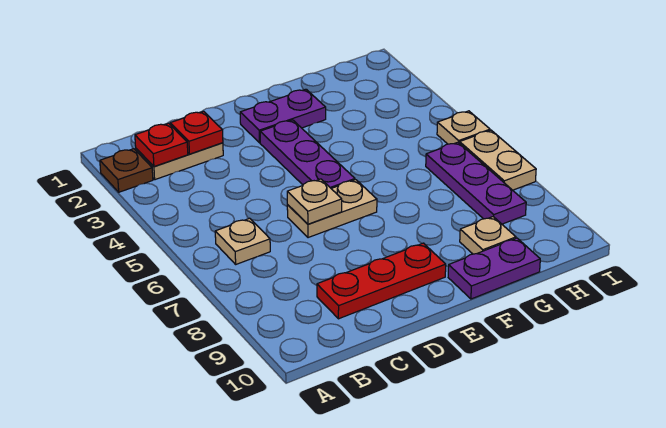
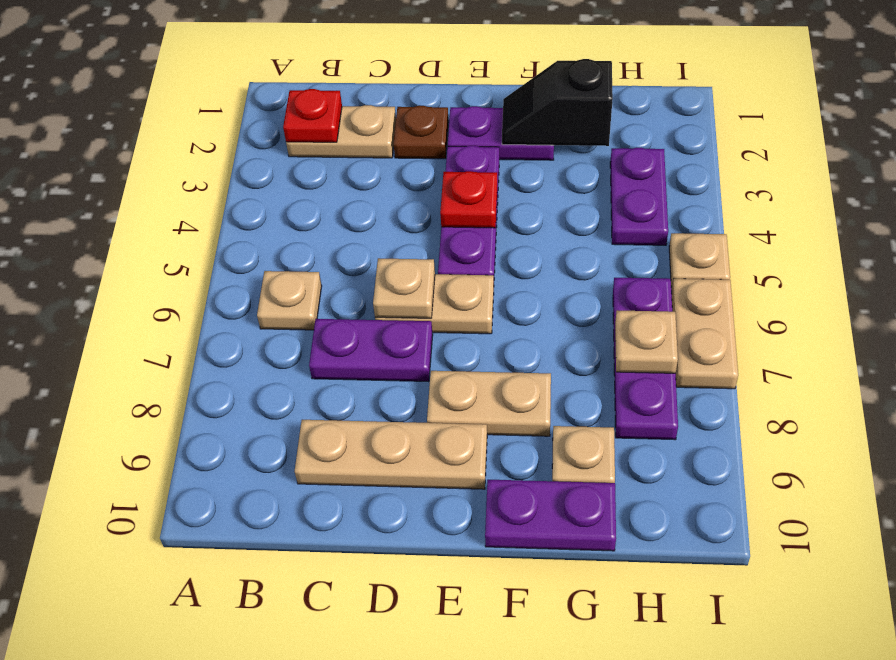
brown 1x1 plate [100,149,153,192] -> brown 1x1 plate moved to [394,106,449,159]
red 1x1 plate [170,111,223,154] -> red 1x1 plate moved to [440,171,497,228]
none -> purple 1x2 plate [309,319,433,382]
red 1x3 plate [317,243,446,319] -> tan 1x3 plate [295,420,487,489]
none -> tan 1x2 plate [427,371,551,436]
none -> black 1x2 slope [502,59,613,146]
none -> purple 1x2 plate [610,148,668,245]
none -> tan 1x1 plate [615,310,678,373]

